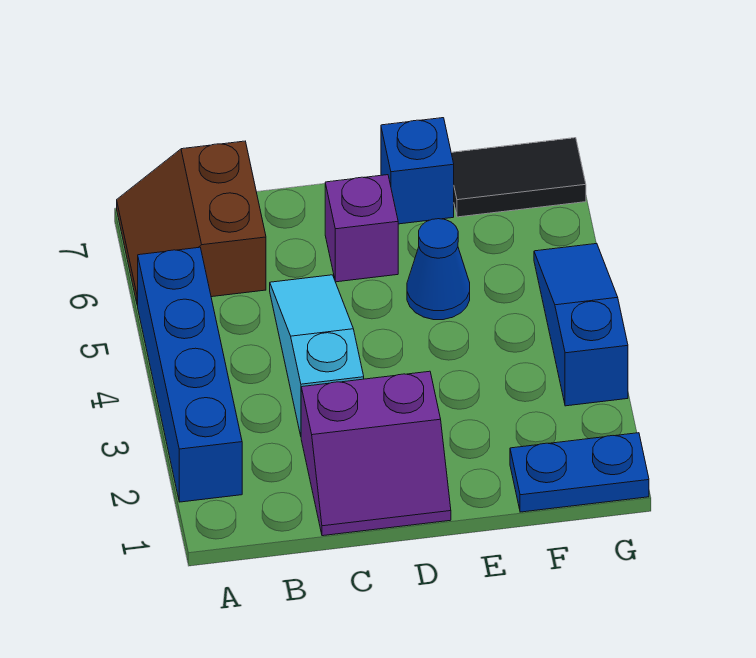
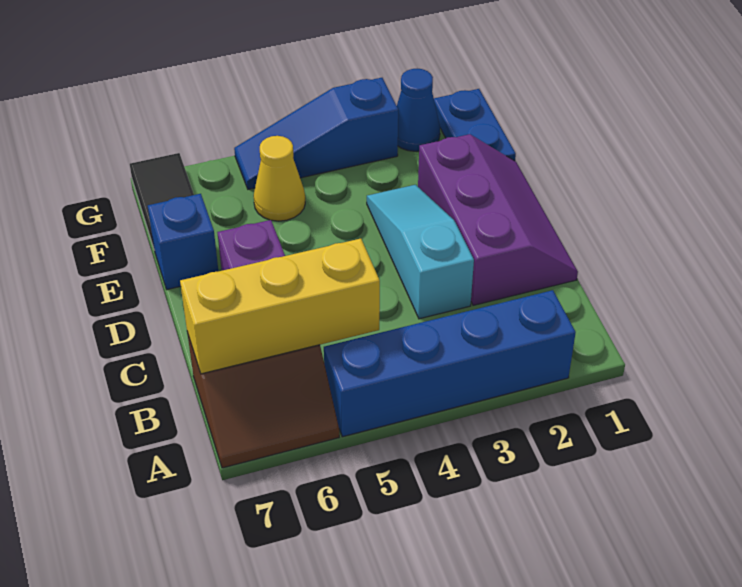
none -> yellow 1x3 brick [180,239,380,374]
purple 2x2 slope [301,371,451,536] -> purple 2x3 slope [418,134,578,305]
cyan 1x3 slope [270,275,364,436] -> cyan 1x3 slope turned to [367,185,474,319]
blue 1x1 cone [407,219,470,320] -> blue 1x1 cone moved to [397,69,440,151]
none -> yellow 1x1 cone [254,136,305,221]

